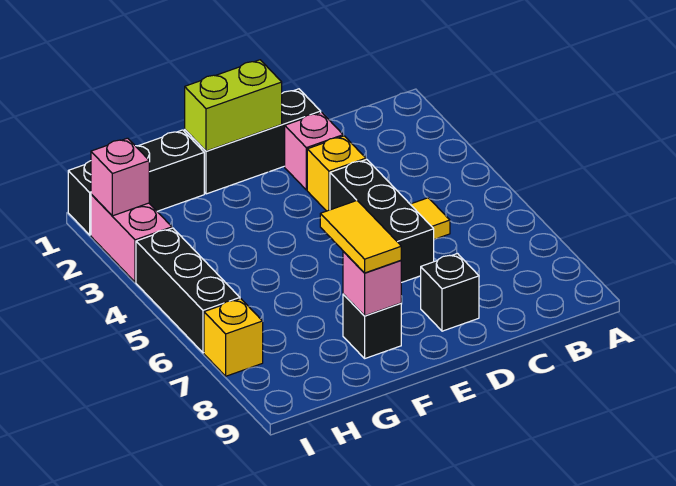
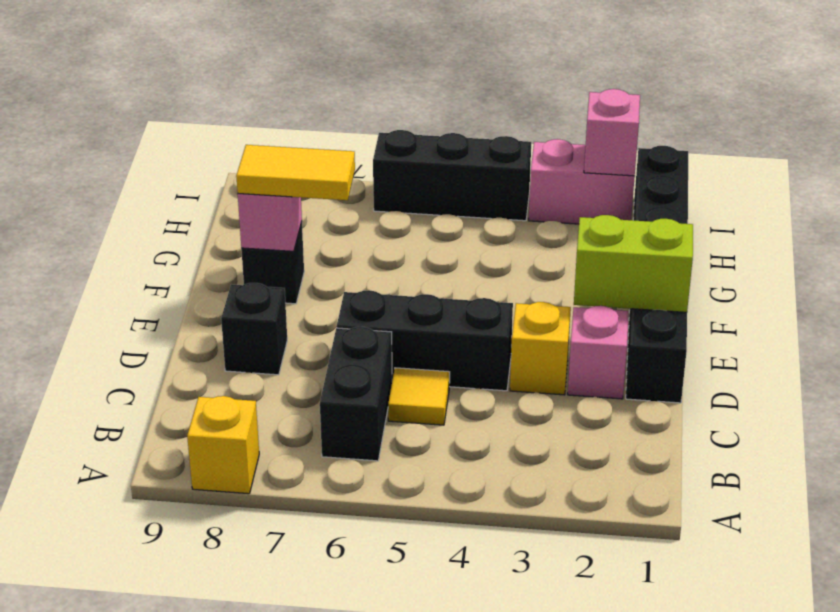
none -> black 1x2 brick [320,327,392,461]
lime 1x2 brick [185,60,282,151] -> lime 1x2 brick turned to [574,215,693,312]
yellow 1x1 brick [204,299,263,376] -> yellow 1x1 brick moved to [187,396,259,494]

